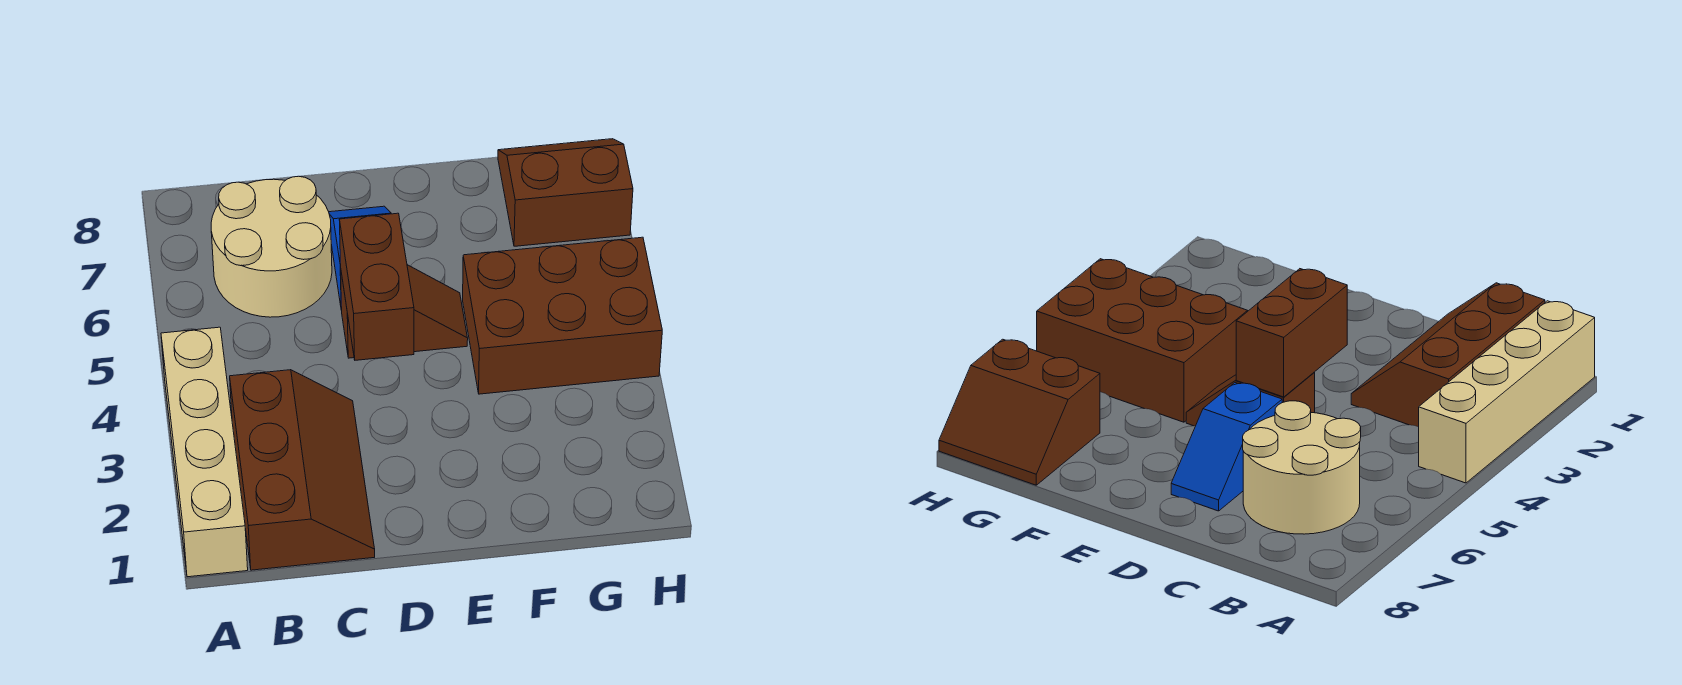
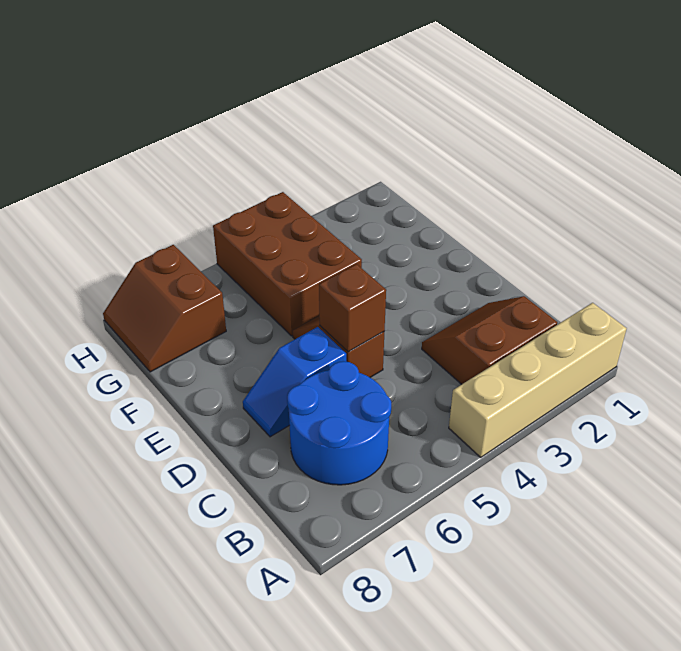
brown 2x3 slope [230,370,375,570] -> brown 2x2 slope [422,296,557,384]
tan 2x2 round brick [211,176,332,317] -> blue 2x2 round brick [287,361,391,485]
brown 1x2 brick [339,213,414,360] -> brown 1x1 brick [319,264,386,352]

